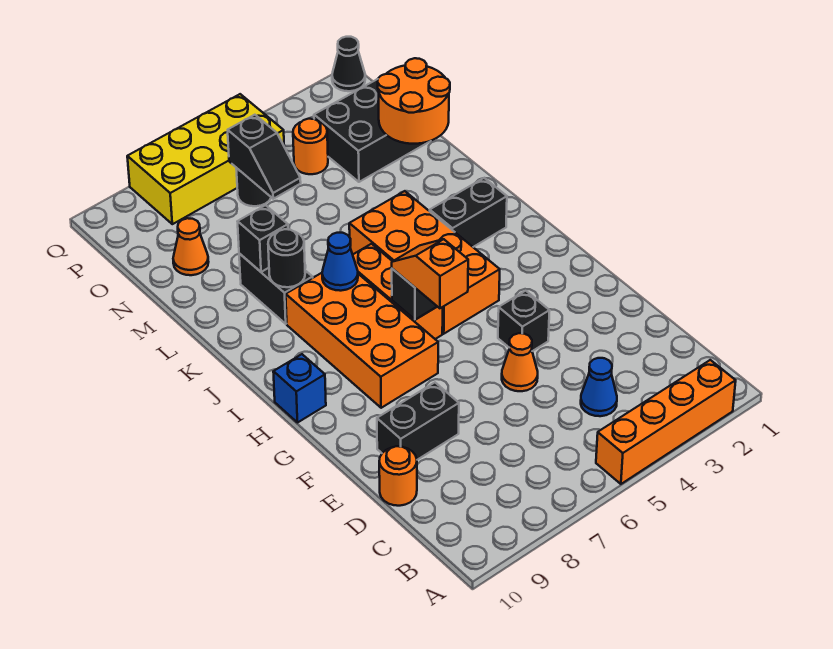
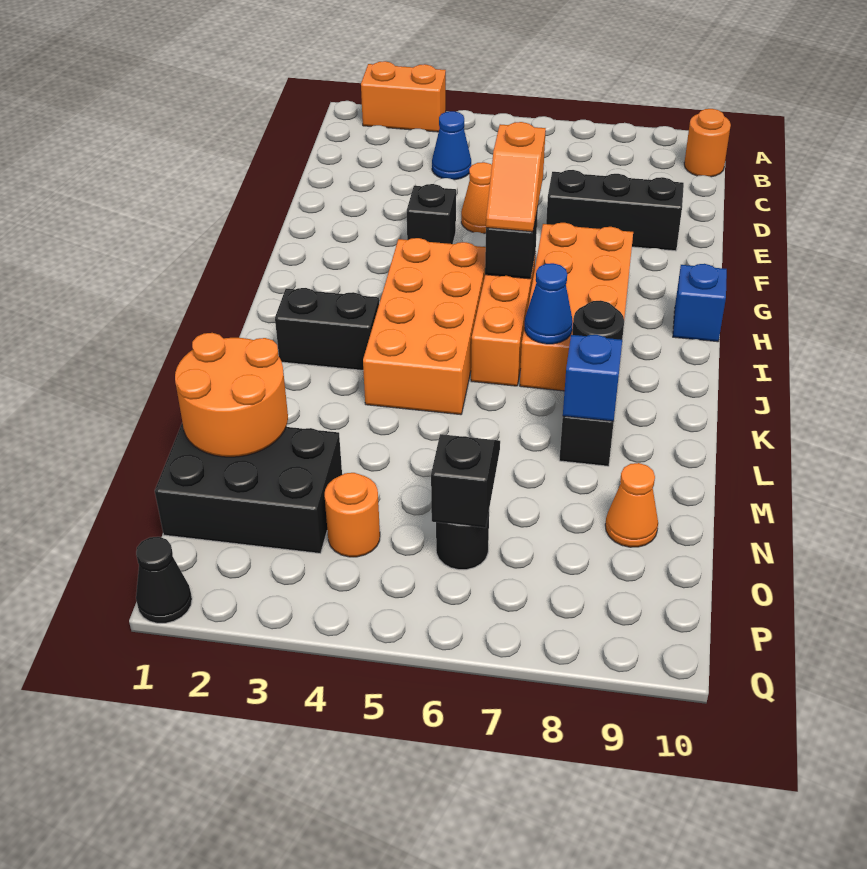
orange 1x4 brick [596,360,736,484] -> orange 1x2 brick [361,61,446,132]
orange 1x1 round brick [379,446,417,506] -> orange 1x1 round brick moved to [684,109,731,177]
black 1x2 brick [377,383,459,460] -> black 1x3 brick [546,170,684,251]
black 1x1 brick [237,205,288,272] -> blue 1x1 brick [563,335,622,421]
yellow 2x4 brick [127,94,284,224] -> none

